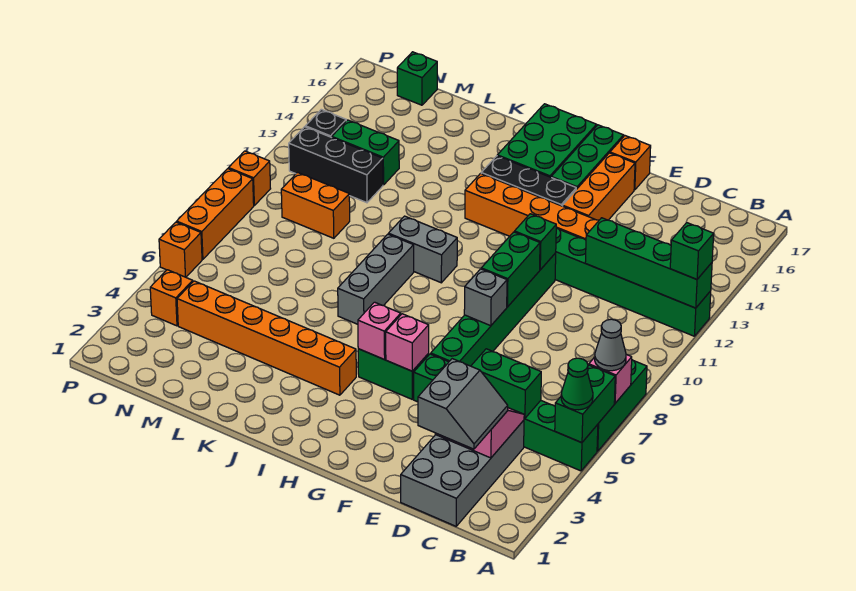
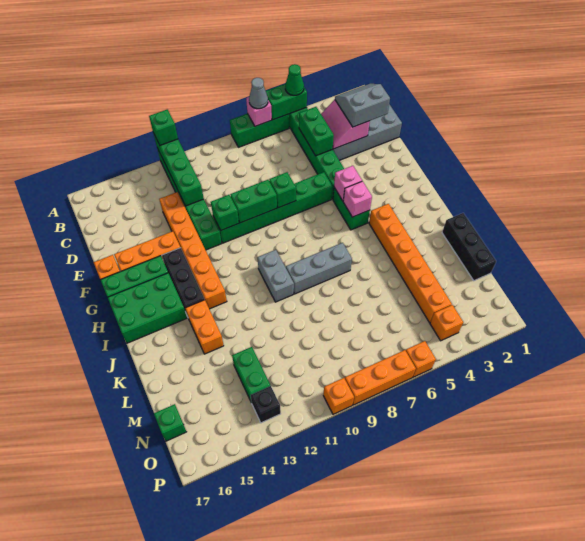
grey 1x1 brick [464,269,507,326] -> green 1x1 brick [269,172,296,208]
orange 1x2 brick [281,173,350,238] -> orange 1x2 brick moved to [185,300,224,354]
black 1x3 brick [289,127,383,203] -> black 1x3 brick moved to [442,213,496,281]

